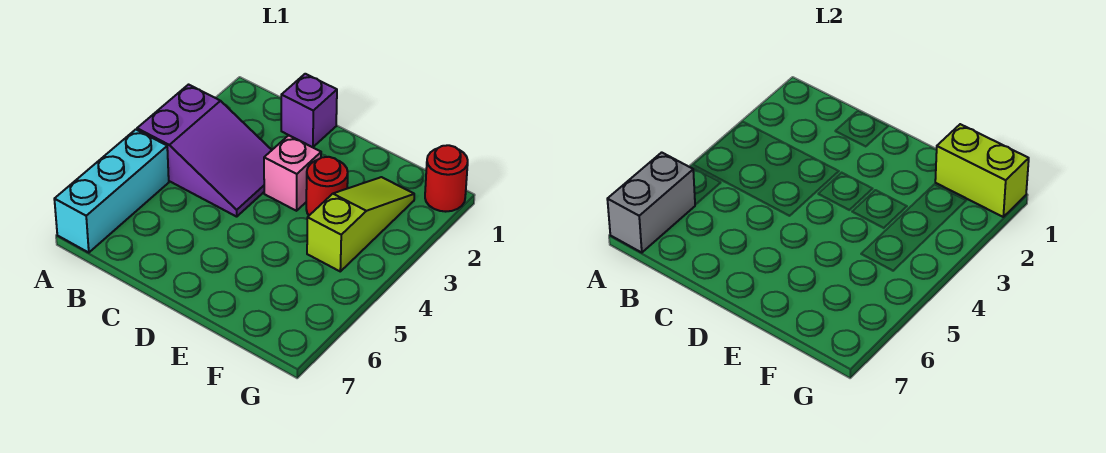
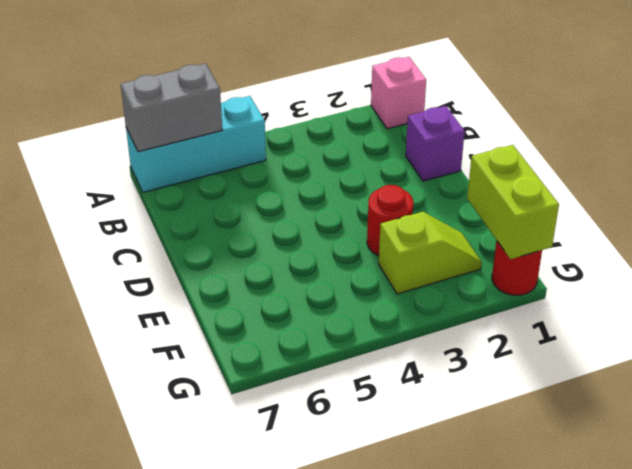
purple 2x3 slope [137,85,272,217] -> none
pink 1x1 brick [264,135,321,211] -> pink 1x1 brick moved to [371,57,426,129]
lime 1x3 slope [307,177,414,271] -> lime 1x2 slope [379,212,482,294]

